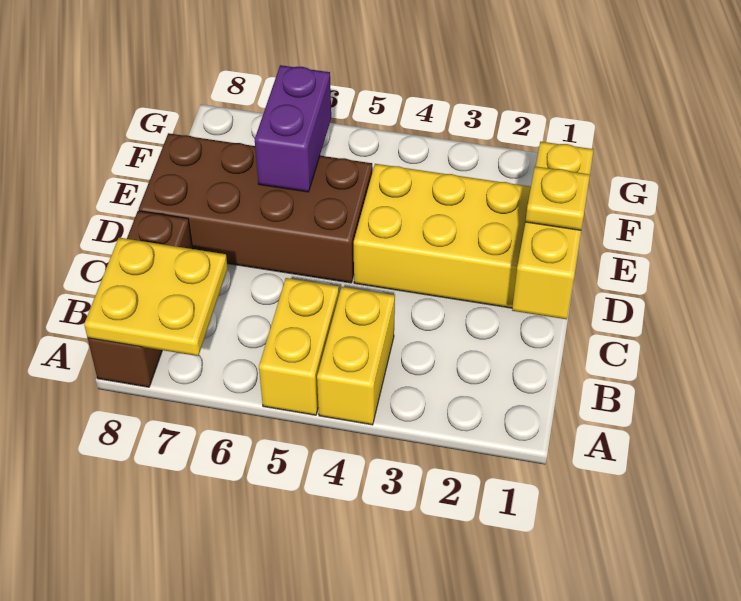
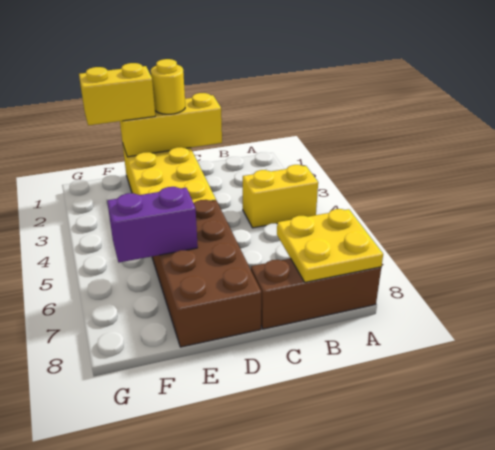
yellow 1x2 brick [259,278,339,415] -> yellow 1x2 brick moved to [79,63,155,125]
yellow 1x1 plate [526,166,590,230] -> yellow 1x1 round brick [151,59,185,114]

